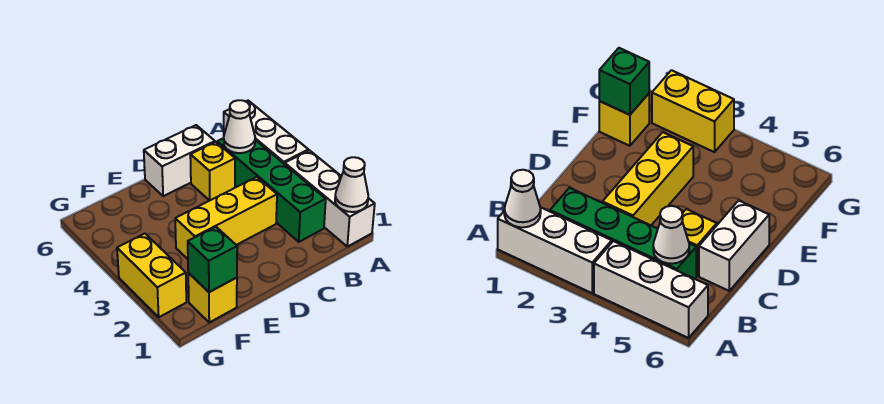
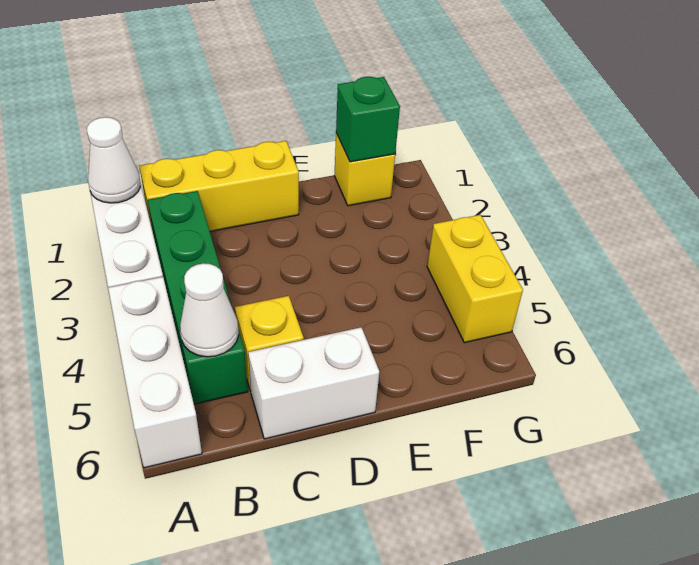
yellow 1x3 brick [175,177,277,259] -> yellow 1x3 brick moved to [139,141,299,231]
yellow 1x2 brick [117,234,186,317] -> yellow 1x2 brick moved to [427,215,523,343]

